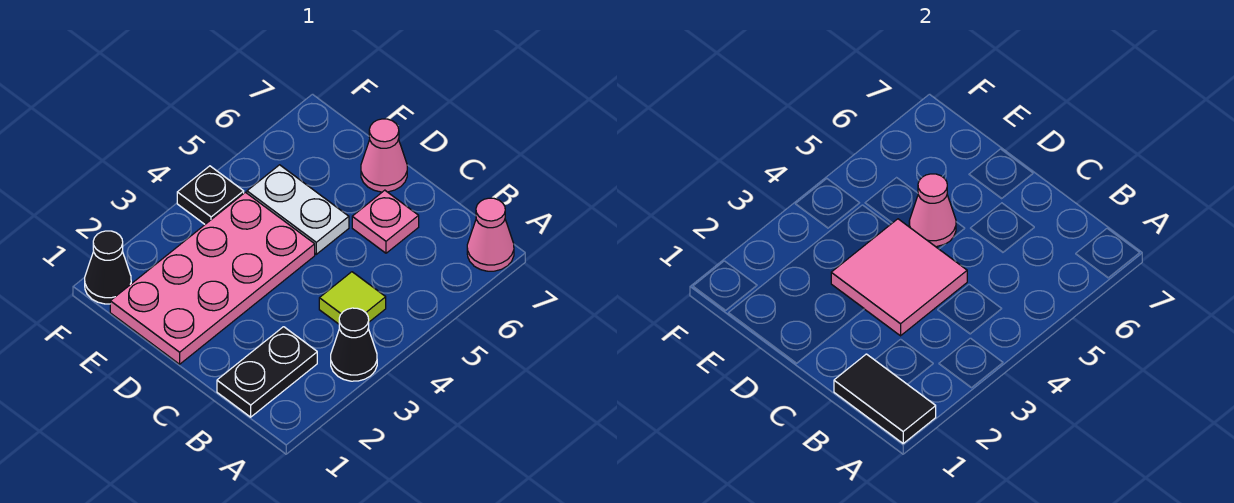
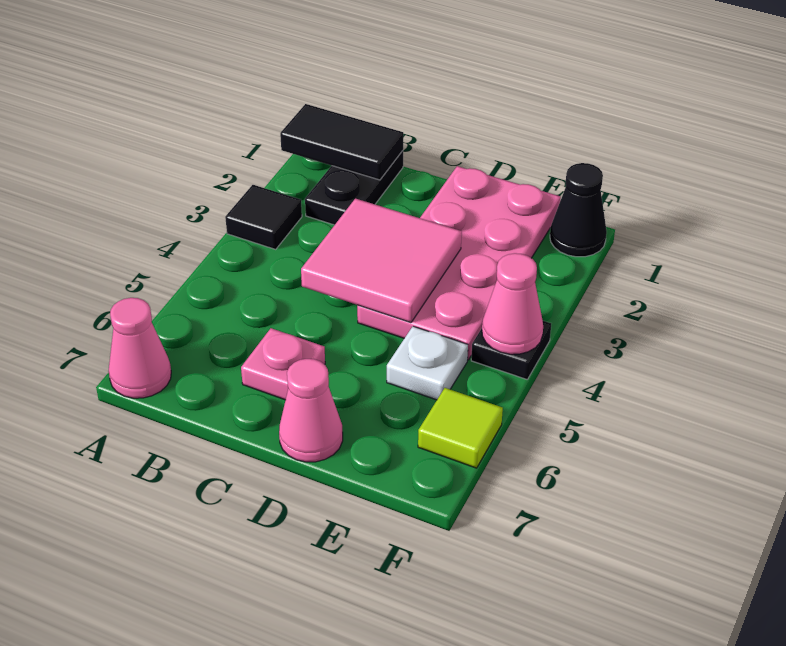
black 1x1 cone [331,308,377,381] -> black 1x1 tile [225,185,302,249]
lime 1x1 tile [319,272,386,324] -> lime 1x1 tile moved to [418,388,503,468]
white 1x2 plate [247,165,349,254] -> white 1x1 plate [387,326,468,400]
pink 1x1 cone [909,174,956,247] -> pink 1x1 cone moved to [482,253,543,354]

